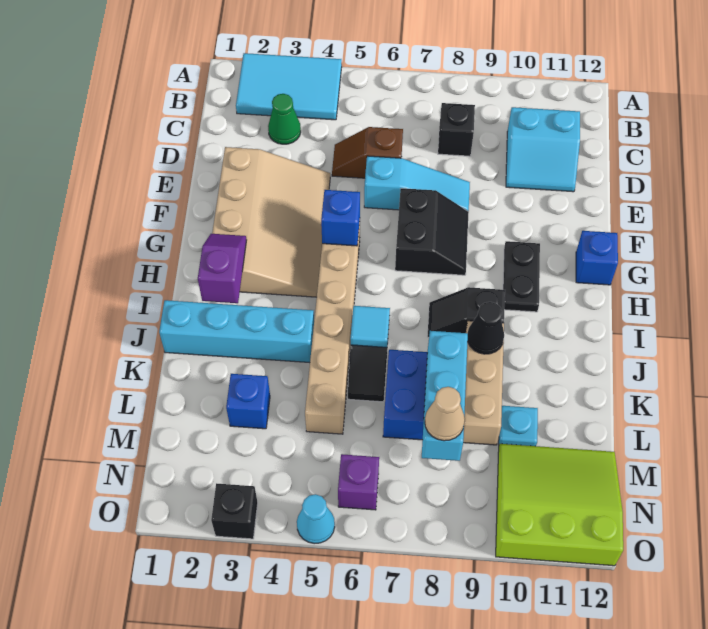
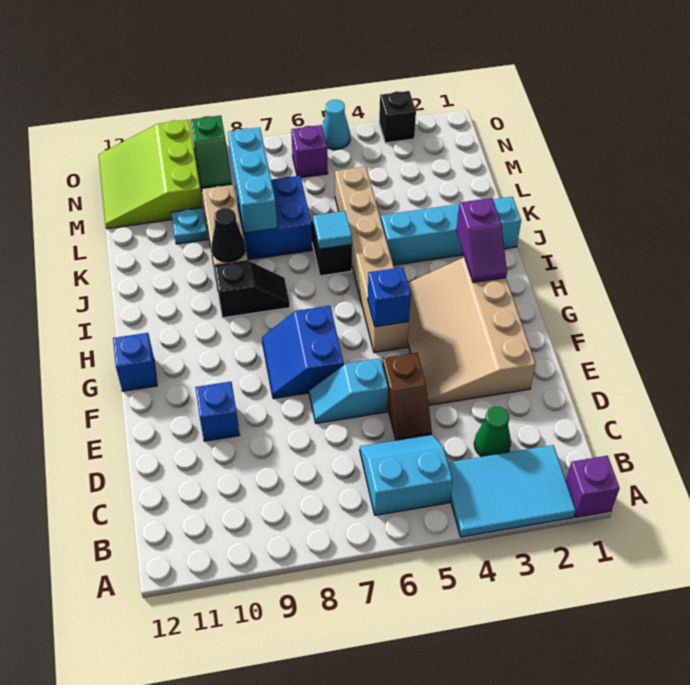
none -> purple 1x1 brick [566,456,620,517]
black 1x1 brick [438,103,475,156] -> none
cyan 2x2 slope [506,107,580,192] -> cyan 2x2 slope moved to [360,435,452,515]
brown 1x2 slope [332,127,403,178] -> brown 1x2 slope turned to [382,353,432,440]
cyan 1x3 slope [364,156,470,211] -> cyan 1x2 slope [309,358,388,423]
black 2x2 slope [395,188,469,275] -> blue 2x2 slope [262,306,344,399]
black 1x2 plate [503,241,540,312] -> none
blue 1x1 brick [226,374,270,429] -> blue 1x1 brick moved to [195,382,239,441]
tan 1x1 cone [425,387,465,441] -> none
lime 3x3 slope [496,444,623,566] -> lime 3x3 slope turned to [99,120,203,229]
none -> green 1x2 slope [191,115,232,190]

